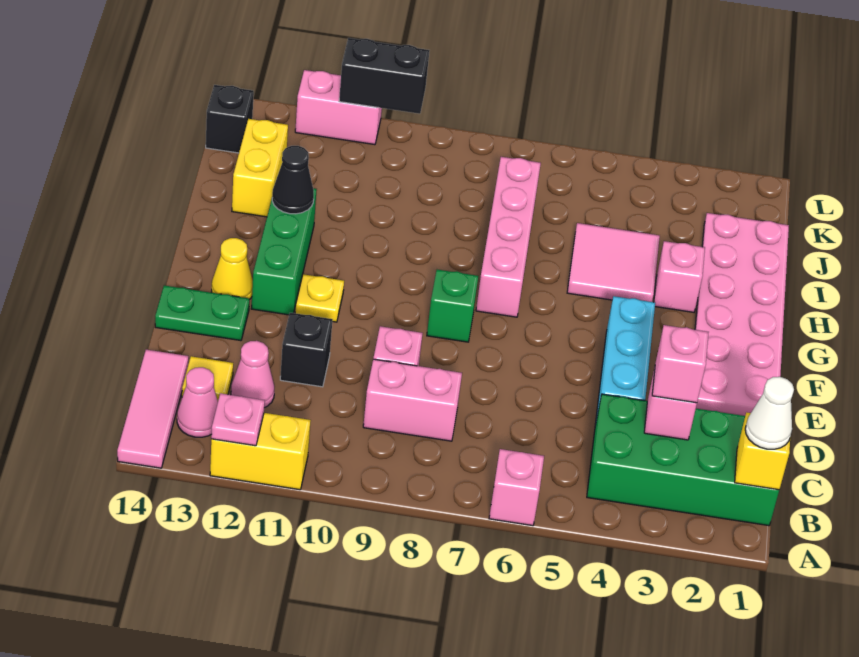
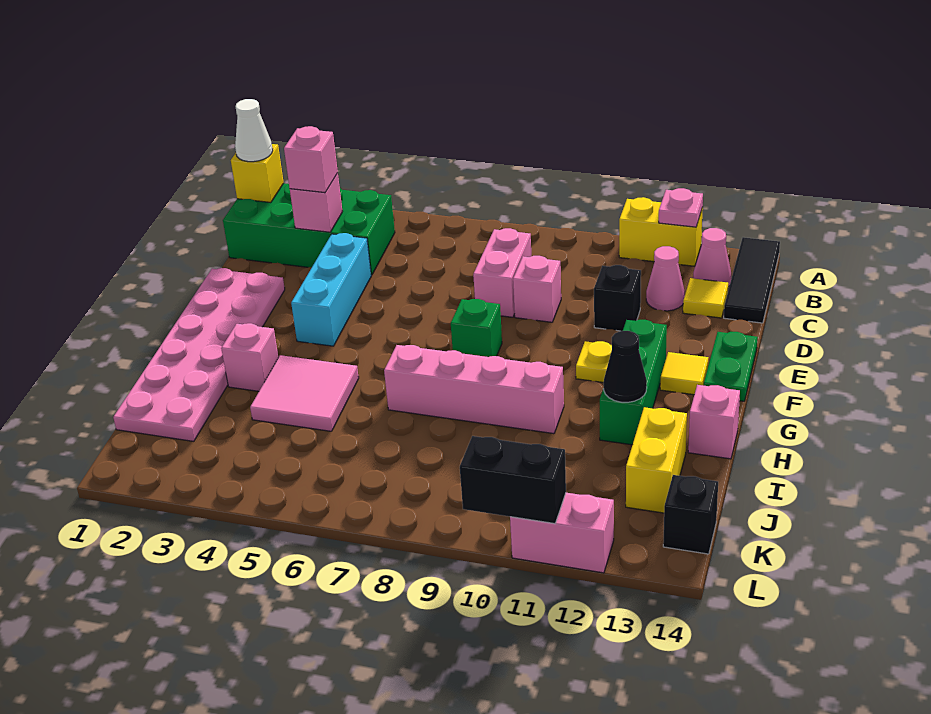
pink 1x1 brick [489,449,544,526] -> pink 1x1 brick moved to [688,385,740,459]
pink 1x3 tile [117,350,188,468] -> black 1x3 tile [724,237,780,323]
pink 1x2 brick [363,359,462,441] -> pink 1x2 brick turned to [473,228,531,317]
green 1x2 plate [155,286,249,341] -> green 1x2 plate turned to [704,332,758,401]
yellow 1x1 cone [212,238,253,299] -> yellow 1x1 tile [660,352,708,395]
pink 1x4 brick [476,157,541,317] -> pink 1x4 brick turned to [384,345,564,434]

